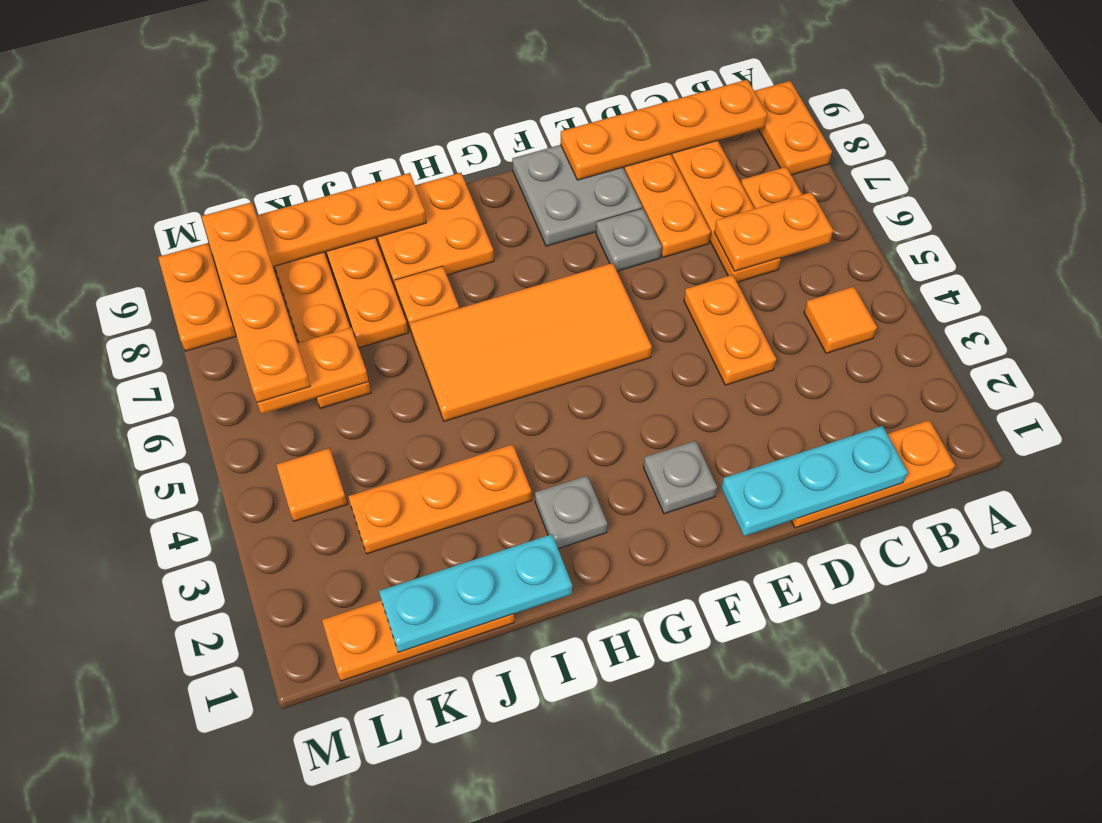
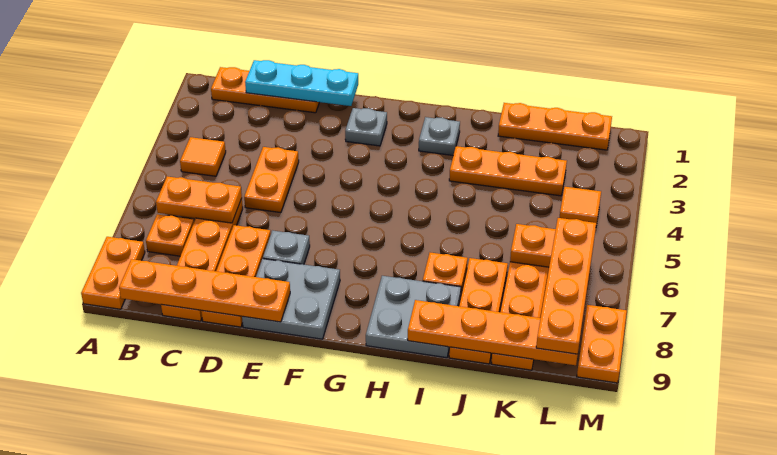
orange 2x4 tile [410,263,652,421] -> none
orange 2x2 plate [376,173,494,290] -> grey 2x2 plate [366,276,461,358]
cyan 1x3 plate [379,534,572,653] -> none

